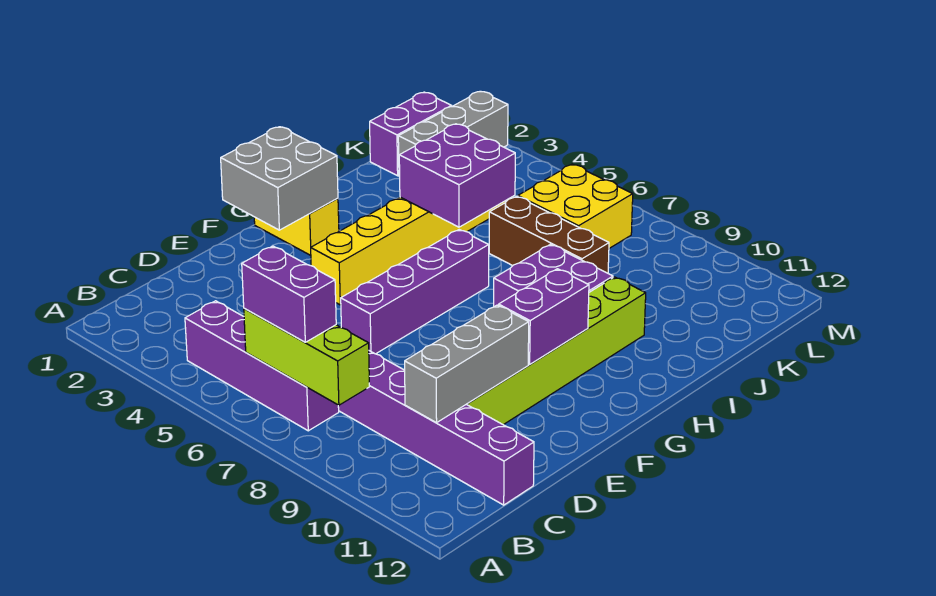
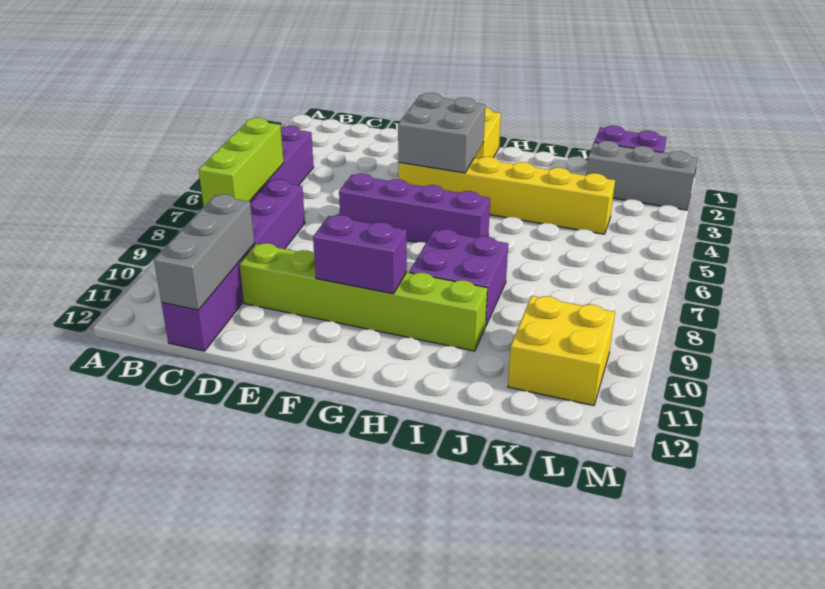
purple 1x2 brick [242,246,336,342] -> none
grey 1x3 brick [405,305,529,423] -> grey 1x3 brick turned to [154,194,255,310]
grey 2x2 brick [221,127,338,230] -> grey 2x2 brick moved to [398,93,485,173]
purple 2x2 brick [399,124,515,227] -> none
brown 1x3 brick [489,196,609,273] -> none
yellow 2x2 brick [518,164,633,248] -> yellow 2x2 brick moved to [508,296,615,406]

